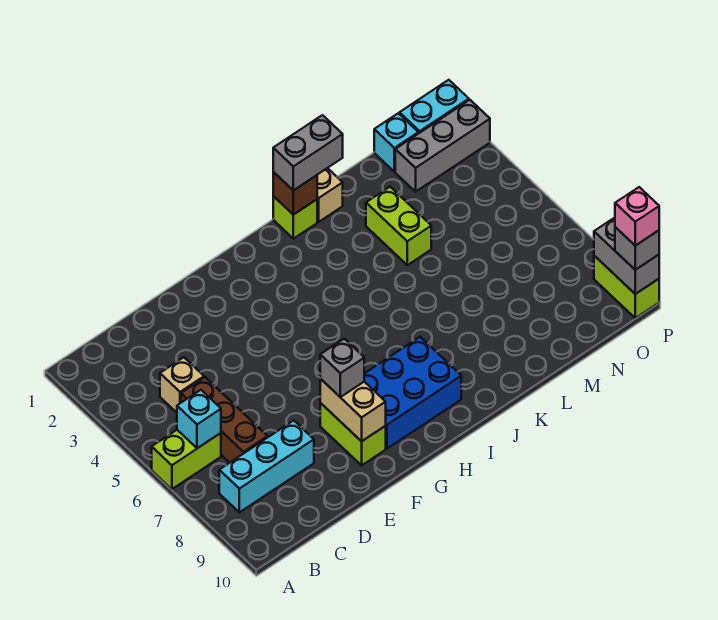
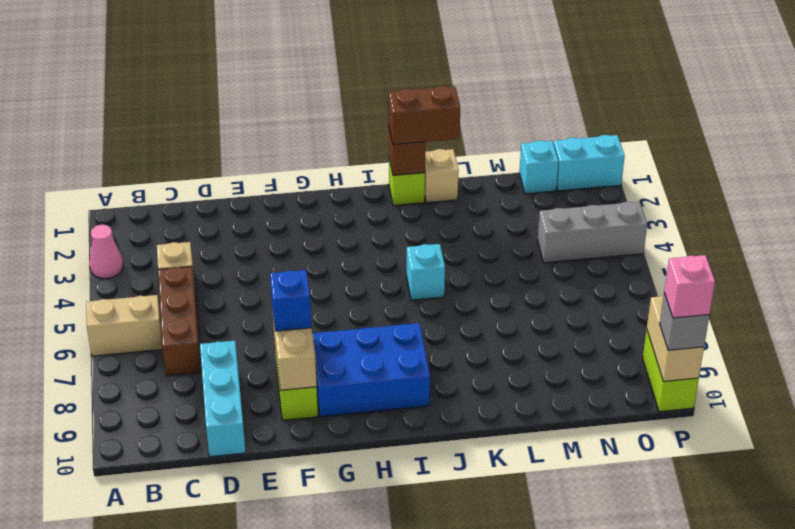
none -> pink 1x1 cone [89,225,123,279]
lime 1x2 brick [152,430,221,489] -> tan 1x2 brick [86,295,163,356]
cyan 1x1 brick [177,390,221,448] -> cyan 1x1 brick moved to [407,244,445,300]
cyan 1x3 brick [219,420,314,512] -> cyan 1x3 brick turned to [200,341,246,457]
grey 1x1 brick [320,339,364,397] -> blue 1x1 brick [270,270,311,331]
grey 1x2 brick [273,115,343,190] -> brown 1x2 brick [389,86,460,144]
lime 1x2 brick [366,187,431,265] -> none
grey 1x3 brick [395,100,490,192] -> grey 1x3 brick moved to [538,202,647,263]
grey 1x2 brick [594,218,659,294] -> tan 1x2 brick [647,296,704,382]

